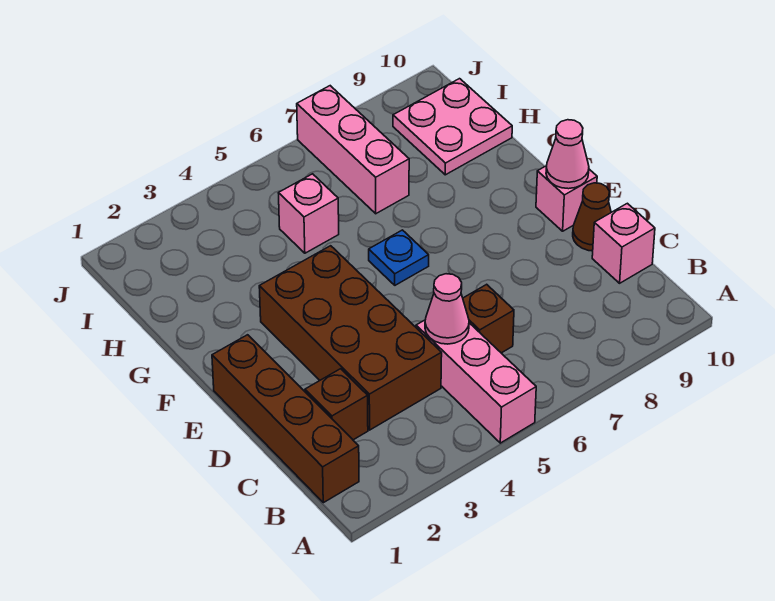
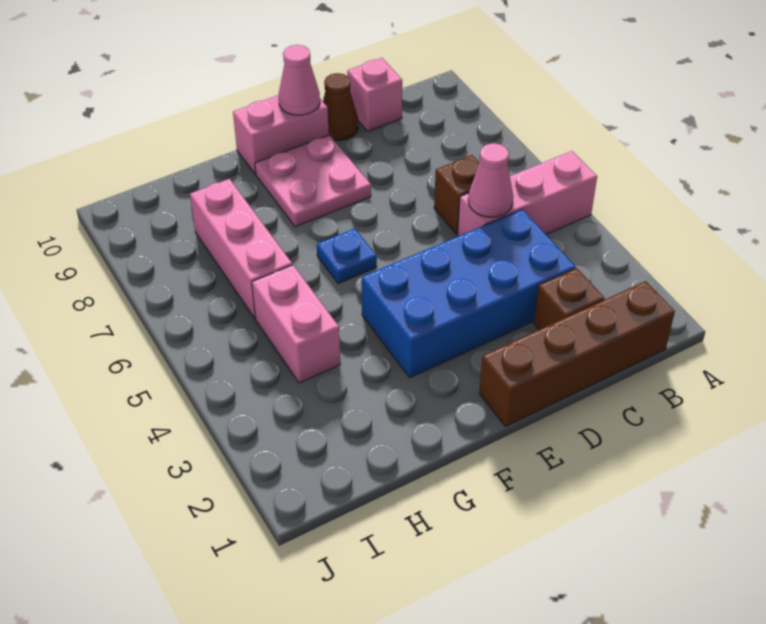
brown 2x4 brick [259,246,442,430] -> blue 2x4 brick [362,209,576,378]
pink 1x1 brick [536,166,597,231] -> pink 1x2 brick [233,95,329,174]
pink 1x1 brick [279,174,339,253] -> pink 1x2 brick [252,265,340,383]
pink 1x3 brick [297,86,409,214] -> pink 1x3 brick turned to [190,179,292,318]
pink 2x2 plate [393,79,512,175] -> pink 2x2 plate moved to [255,135,371,227]

